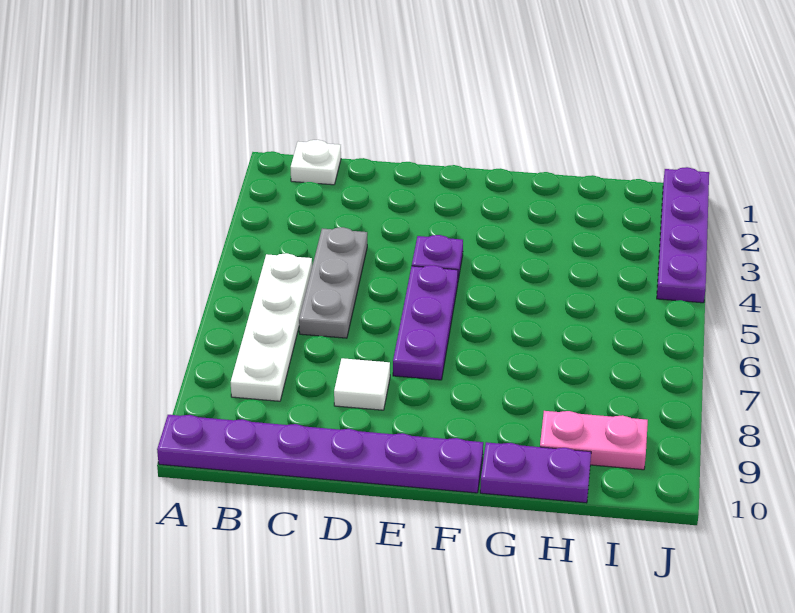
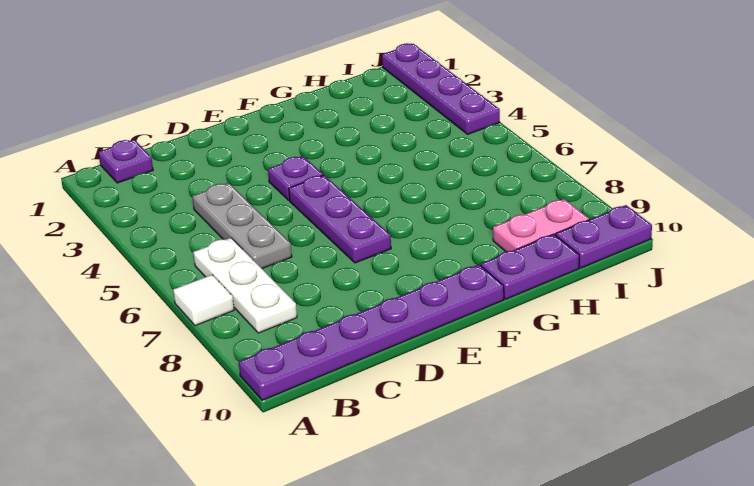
white 1x1 plate [291,140,341,185] -> purple 1x1 plate [99,140,153,183]
white 1x4 plate [231,253,312,401] -> white 1x3 plate [193,238,297,333]
white 1x1 tile [334,358,390,410] -> white 1x1 tile moved to [173,275,234,326]
none -> purple 1x2 plate [556,205,652,268]

